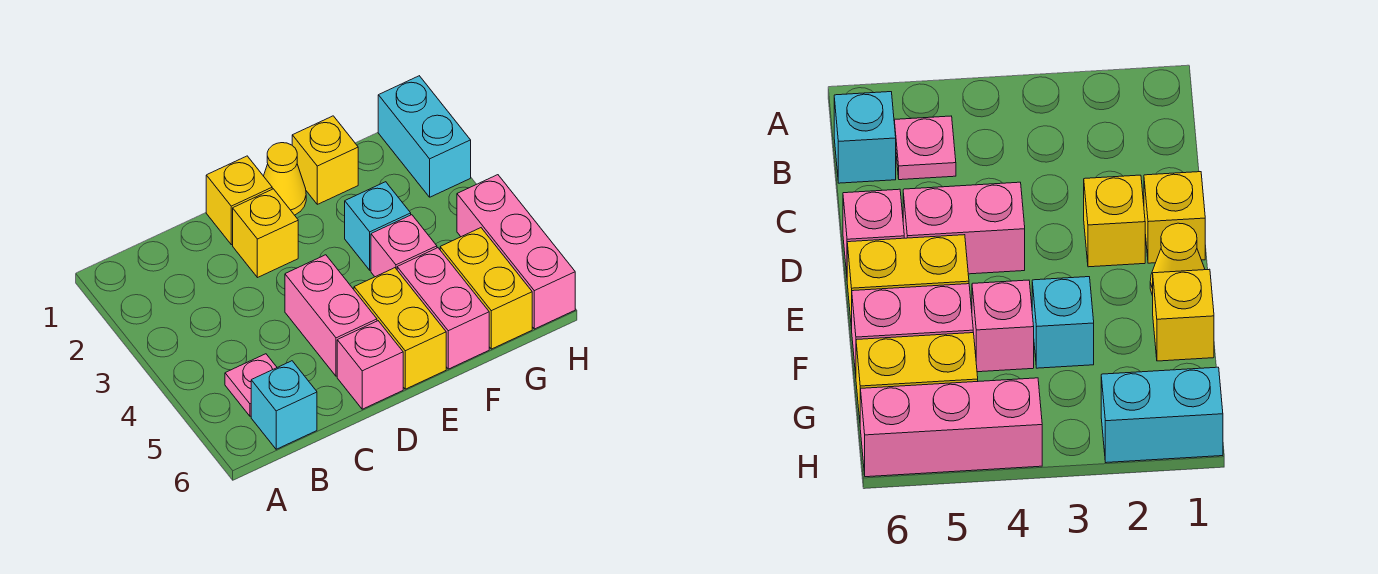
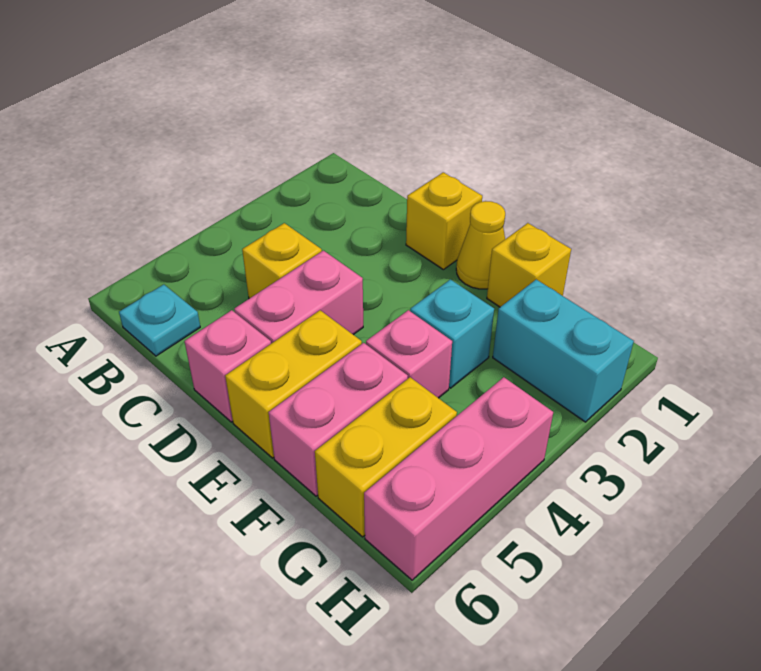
pink 1x1 plate [225,354,277,416] -> none
cyan 1x1 brick [251,361,317,449] -> cyan 1x1 plate [119,284,200,356]
yellow 1x1 brick [233,189,298,278] -> yellow 1x1 brick moved to [242,223,322,299]
cyan 1x2 brick [378,76,471,197] -> cyan 1x2 brick turned to [493,280,634,422]

